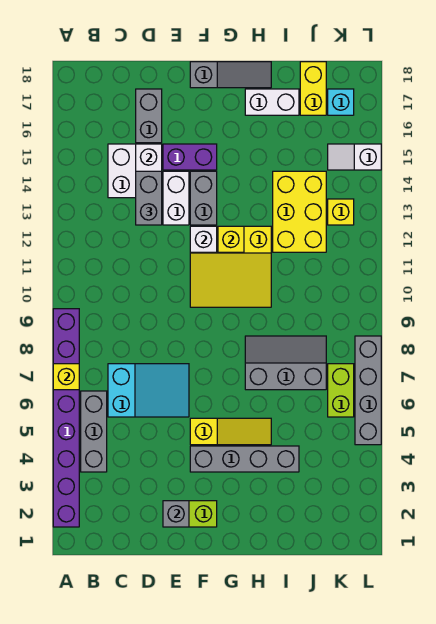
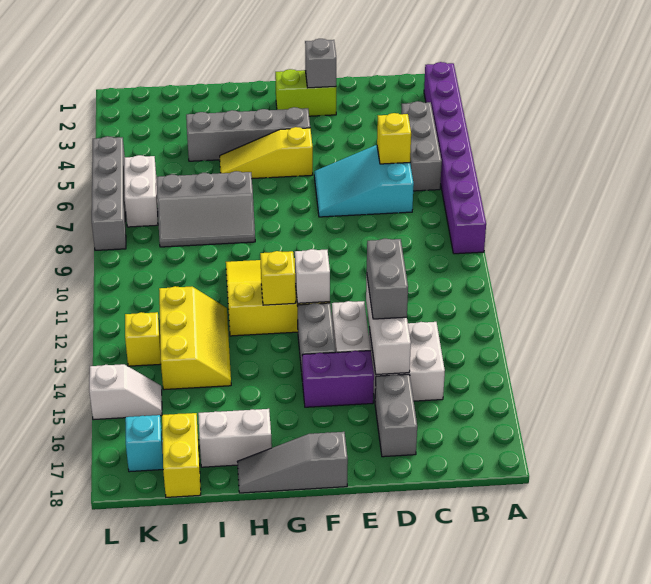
yellow 1x1 brick [53,364,79,390] -> yellow 1x1 brick moved to [377,113,411,164]
yellow 2x3 brick [273,171,326,252] -> yellow 2x3 slope [159,286,231,390]
lime 1x2 brick [328,364,354,417] -> white 1x2 brick [124,155,158,227]

